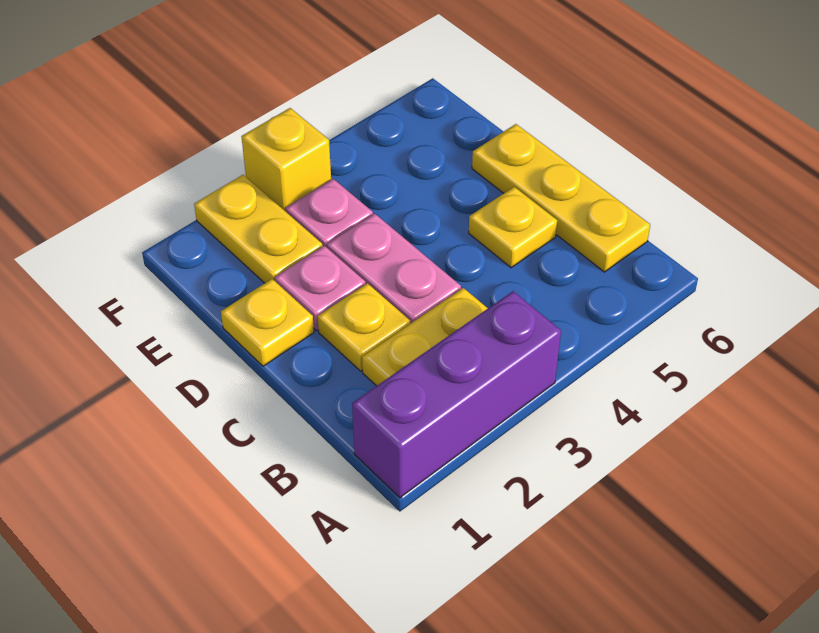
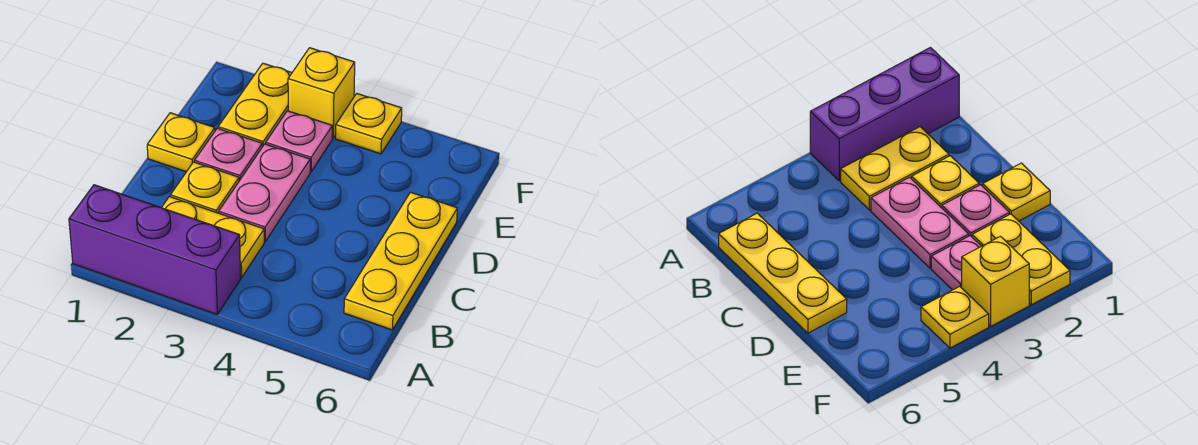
yellow 1x1 plate [469,187,557,268] -> yellow 1x1 plate moved to [336,93,402,154]

